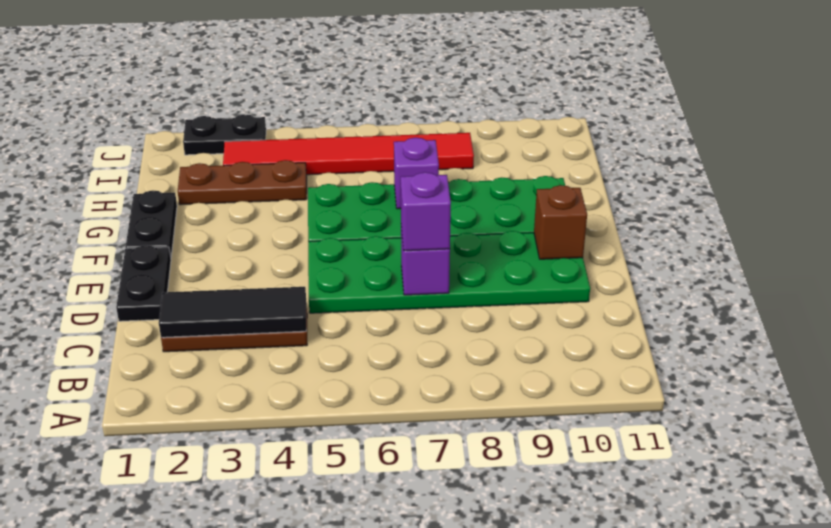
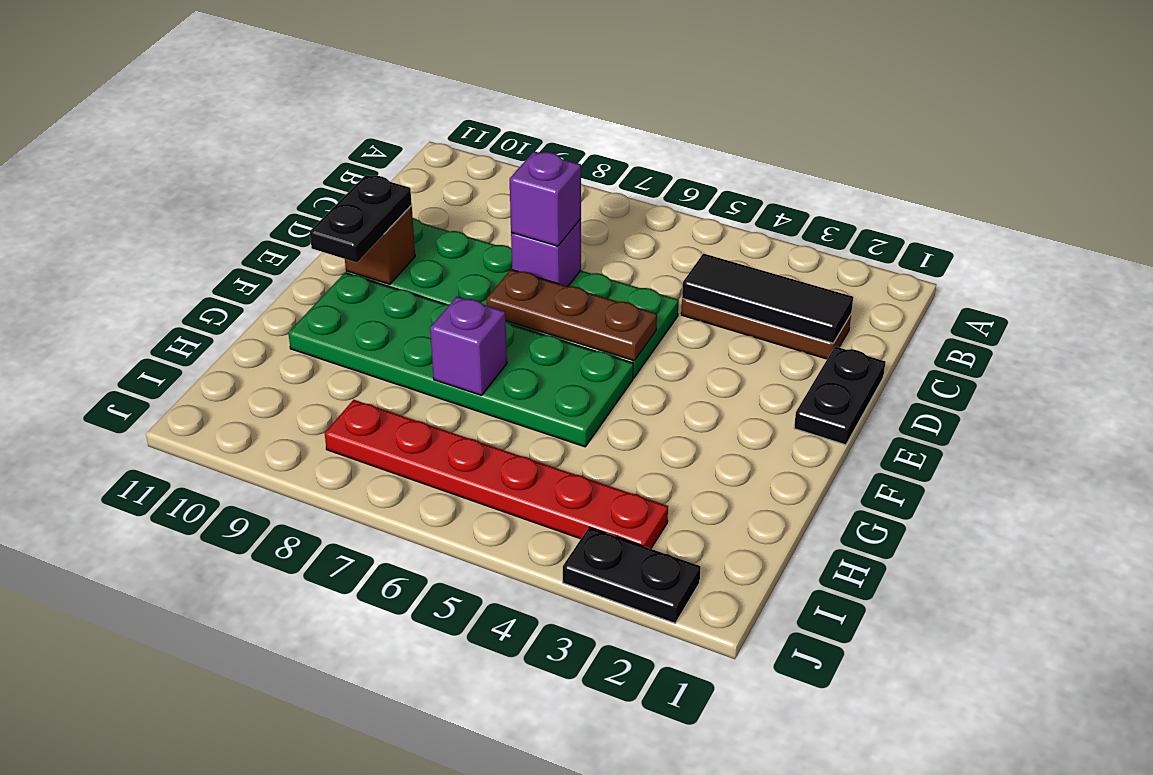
black 1x2 plate [126,190,177,257] -> black 1x2 plate moved to [310,175,412,263]
brown 1x3 plate [178,160,307,205] -> brown 1x3 plate moved to [487,269,657,361]
red 1x6 tile [223,133,474,175] -> red 1x6 plate [325,400,668,549]

